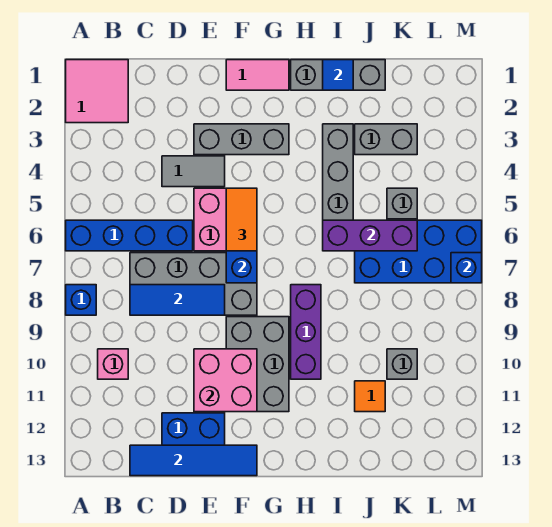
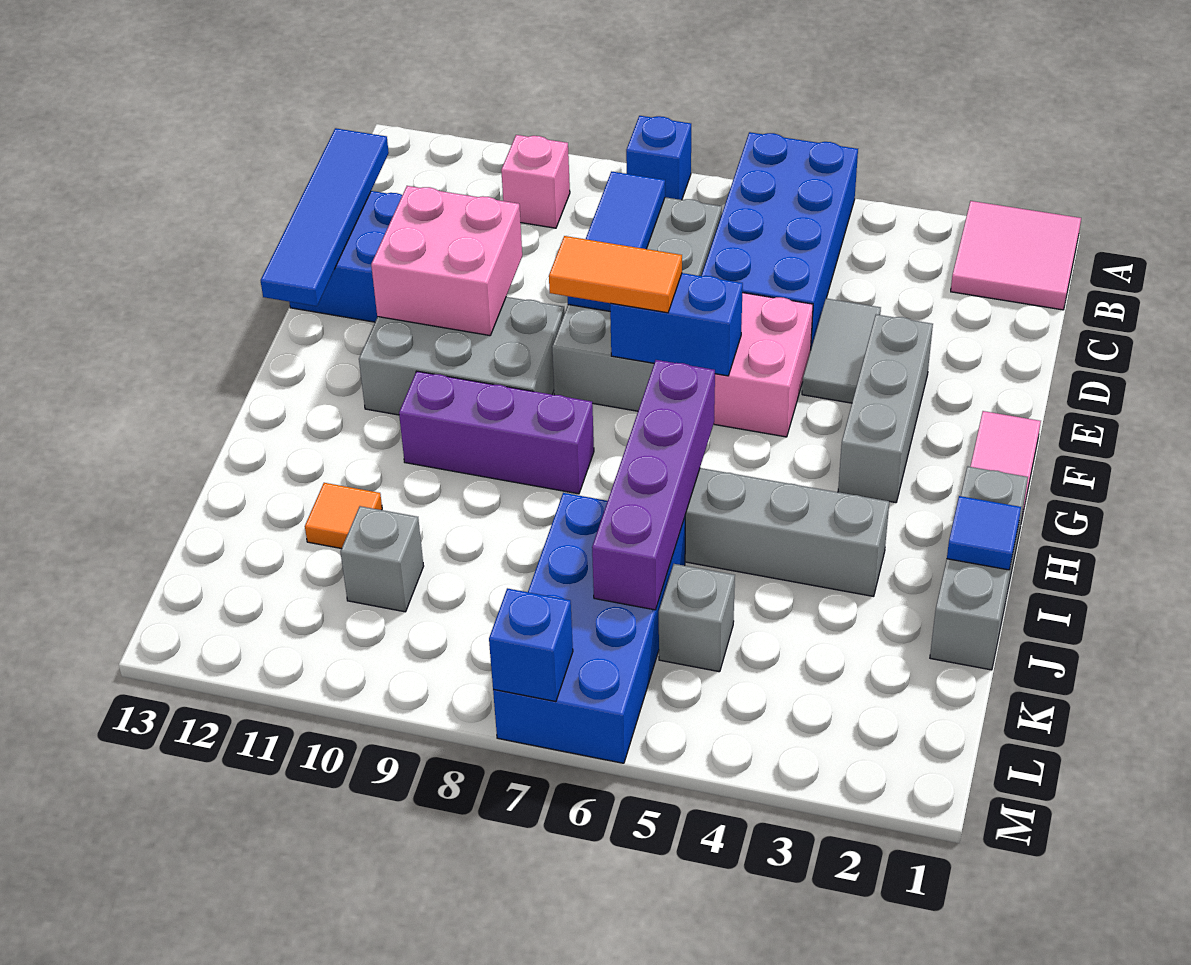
blue 1x4 brick [66,220,193,251] -> blue 2x4 brick [702,132,858,348]
orange 1x2 tile [226,188,257,251] -> orange 1x2 tile moved to [549,236,682,313]
purple 1x3 brick [323,220,417,251] -> purple 1x4 brick [592,360,715,610]
grey 1x2 brick [355,124,417,155] -> none

